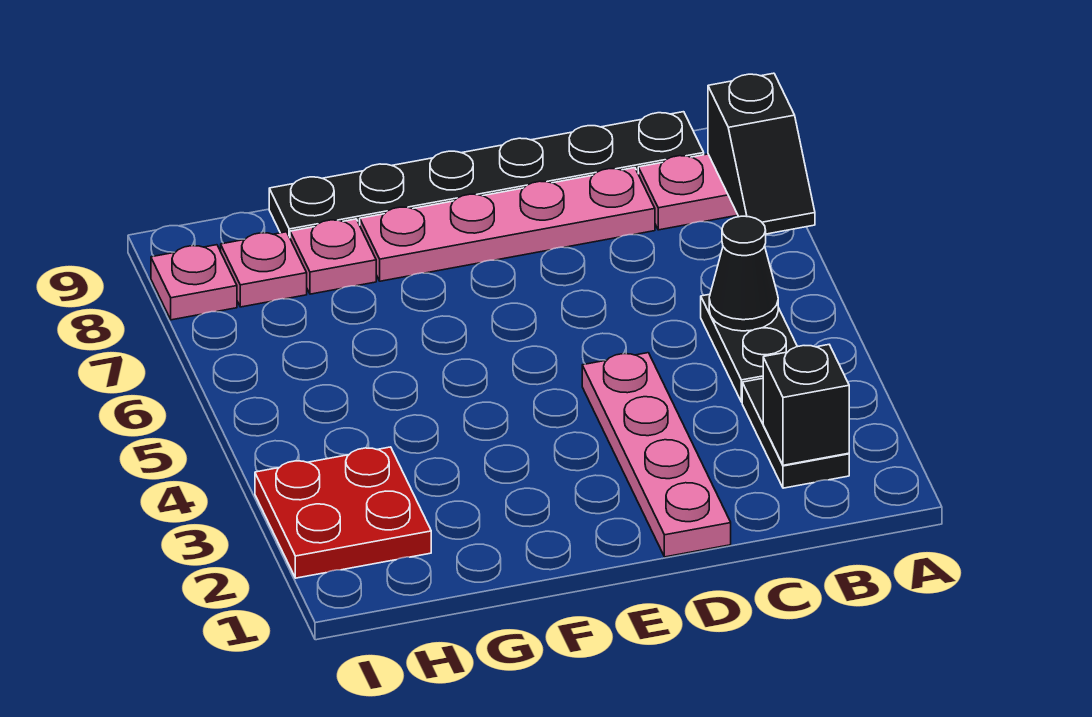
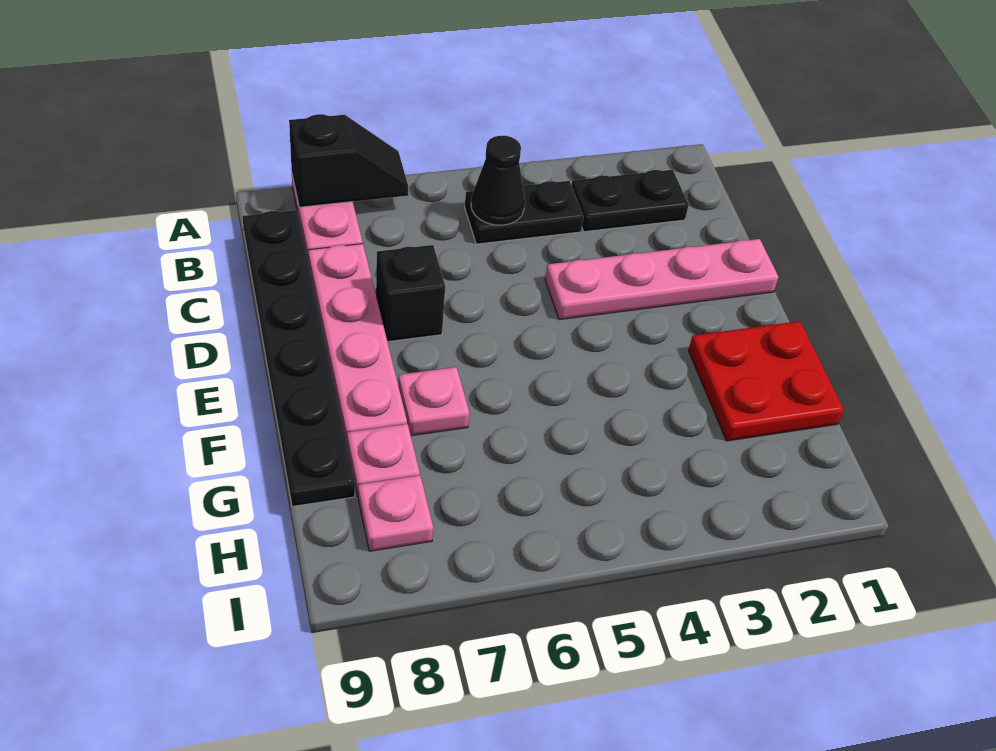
black 1x1 brick [763,345,849,465] -> black 1x1 brick moved to [376,245,445,342]
red 2x2 plate [255,447,431,578] -> red 2x2 plate moved to [688,321,844,441]
pink 1x1 plate [151,245,237,320] -> pink 1x1 plate moved to [398,367,469,436]

